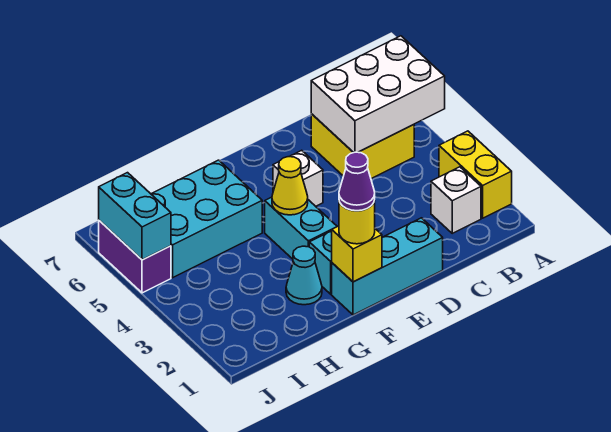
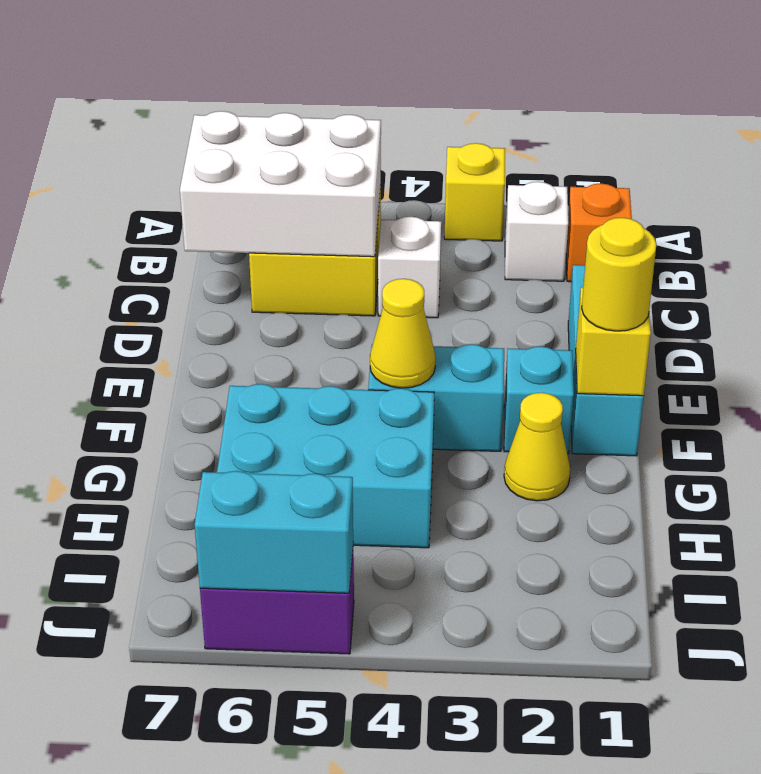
yellow 1x2 brick [439,131,512,218] -> yellow 1x1 brick [444,143,505,241]
white 2x3 brick [311,36,445,153] -> white 2x3 brick turned to [180,111,381,257]
none -> orange 1x1 brick [566,183,632,282]
white 1x1 brick [273,150,323,206] -> white 1x1 brick moved to [378,217,441,318]
purple 1x1 cone [339,152,375,211] -> none
cyan 1x1 cone [286,246,322,305] -> yellow 1x1 cone [504,393,570,501]
cyan 2x3 brick [151,160,262,278] -> cyan 2x3 brick turned to [217,384,434,548]

